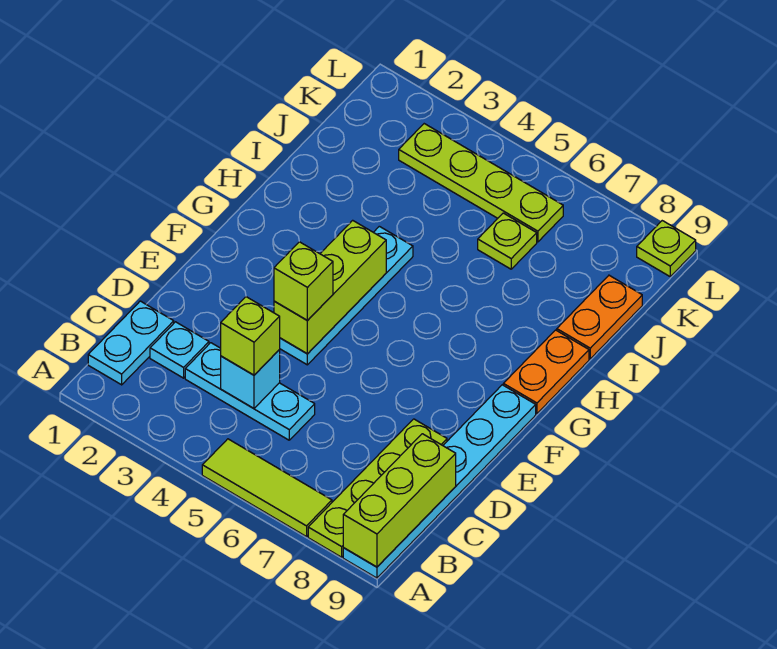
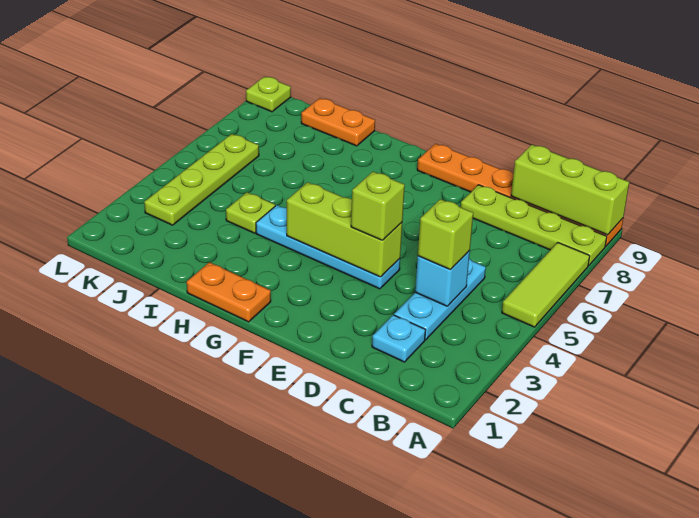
cyan 1x6 plate [343,385,536,578] -> orange 1x6 plate [417,144,623,247]
cyan 1x2 plate [88,301,174,385] -> none
orange 1x2 plate [503,330,589,414] -> orange 1x2 plate moved to [187,262,271,322]
lime 1x1 plate [478,213,537,269] -> lime 1x1 plate moved to [226,192,275,233]

